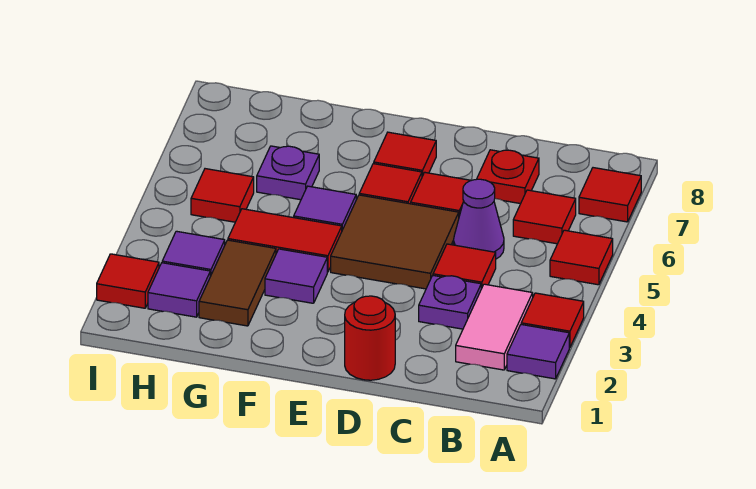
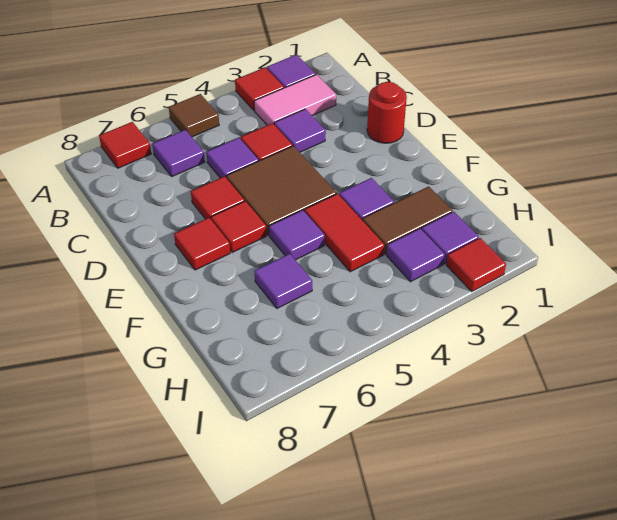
red 1x1 tile [550,230,613,285] -> brown 1x1 tile [169,94,219,137]
red 1x1 tile [513,190,576,244] -> purple 1x1 tile [152,130,205,176]
purple 1x1 plate [419,276,481,329] -> purple 1x1 tile [274,109,326,152]
purple 1x1 cone [453,179,504,259] -> purple 1x1 tile [206,138,259,178]
red 1x1 plate [477,150,539,204] -> none
purple 1x1 plate [257,146,319,200] -> purple 1x1 tile [255,254,312,308]
red 1x1 tile [191,169,254,222] -> none

